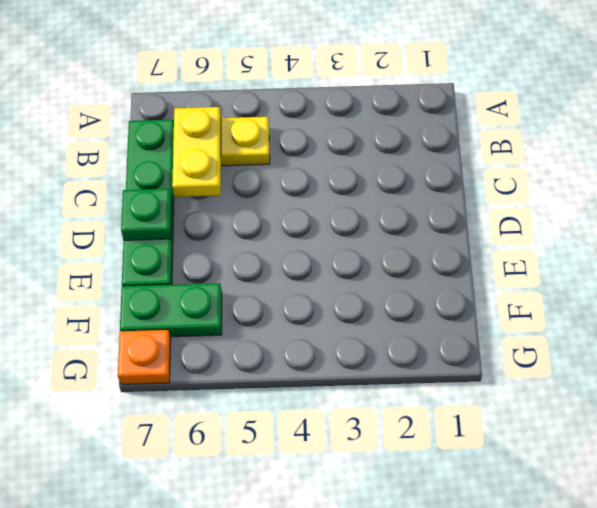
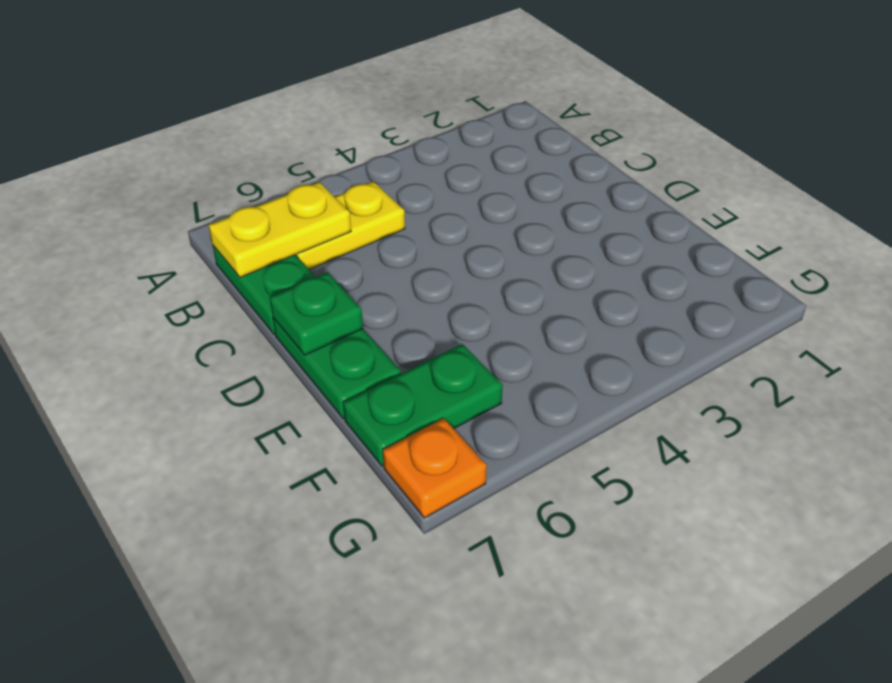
yellow 1x2 plate [172,107,221,197] -> yellow 1x2 plate turned to [209,182,351,277]

